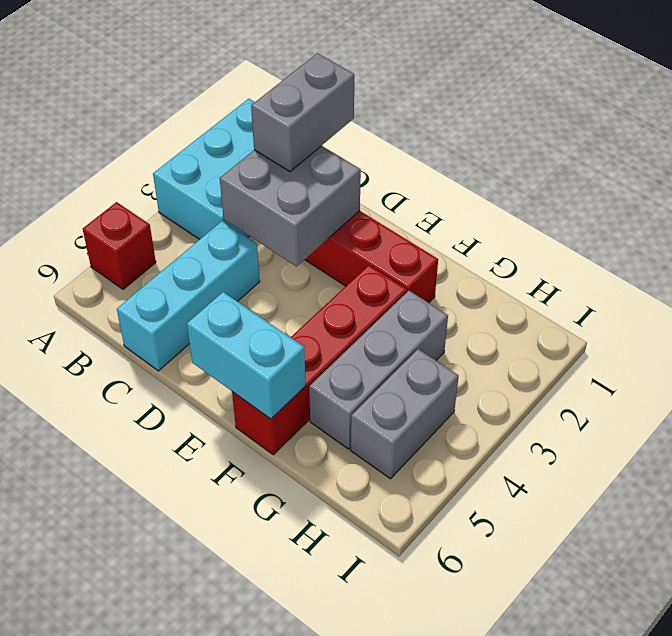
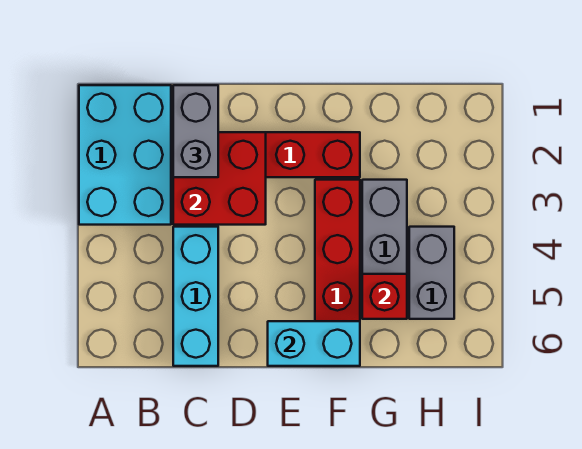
red 1x1 brick [83,202,156,289] -> red 1x1 brick moved to [362,274,407,319]
grey 2x2 brick [220,146,361,266] -> red 2x2 brick [173,132,266,225]

